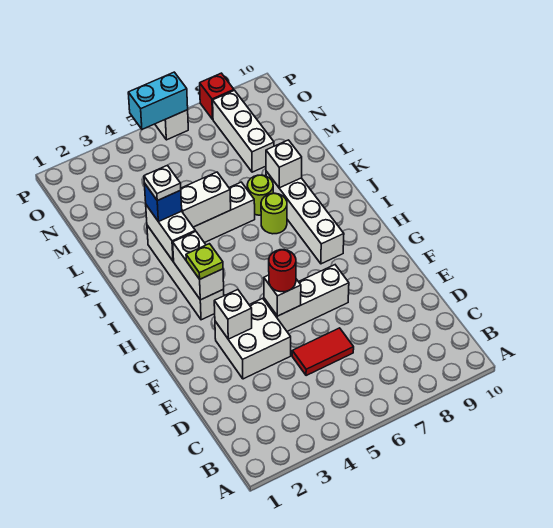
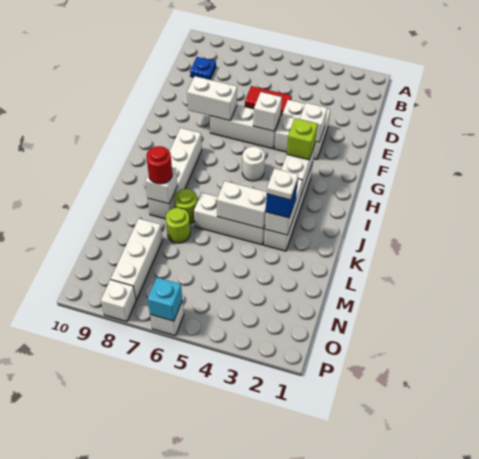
none -> blue 1x1 plate [190,57,216,80]
red 1x1 round brick [269,250,296,292] -> red 1x1 round brick moved to [146,146,172,184]
none -> white 1x2 brick [187,76,237,120]
lime 1x1 plate [186,244,223,279] -> lime 1x1 brick [287,118,317,160]
none -> white 1x1 round brick [242,147,265,181]
lime 1x1 round brick [261,193,287,234] -> lime 1x1 round brick moved to [166,208,190,243]
cyan 1x2 brick [128,72,188,130] -> cyan 1x1 brick [148,278,182,321]
red 1x1 brick [200,73,234,119] -> white 1x1 brick [101,280,136,322]

